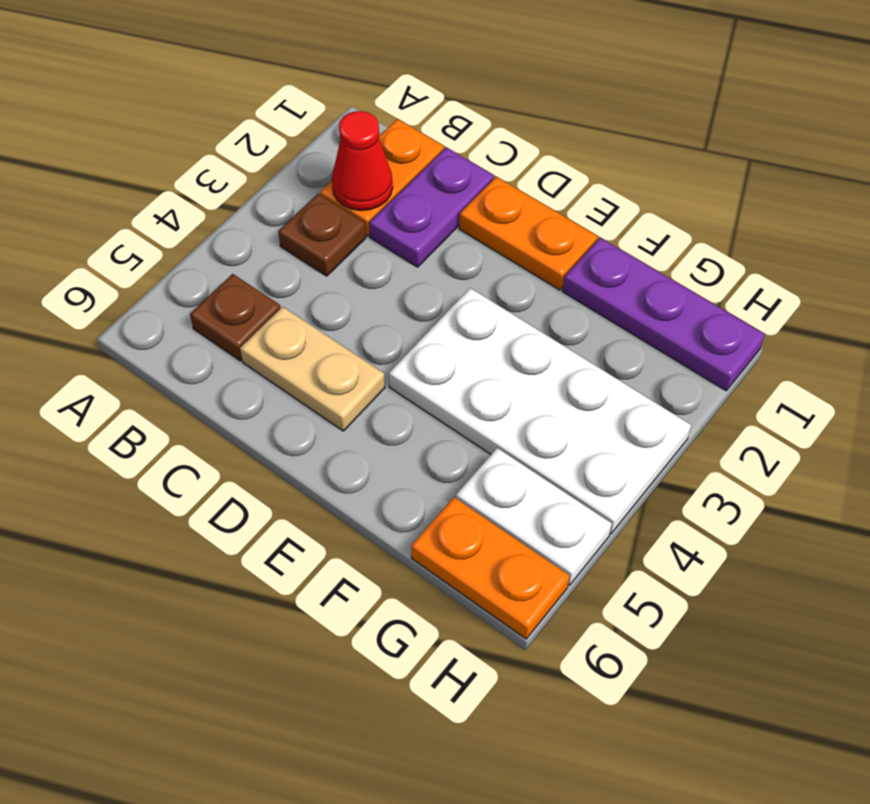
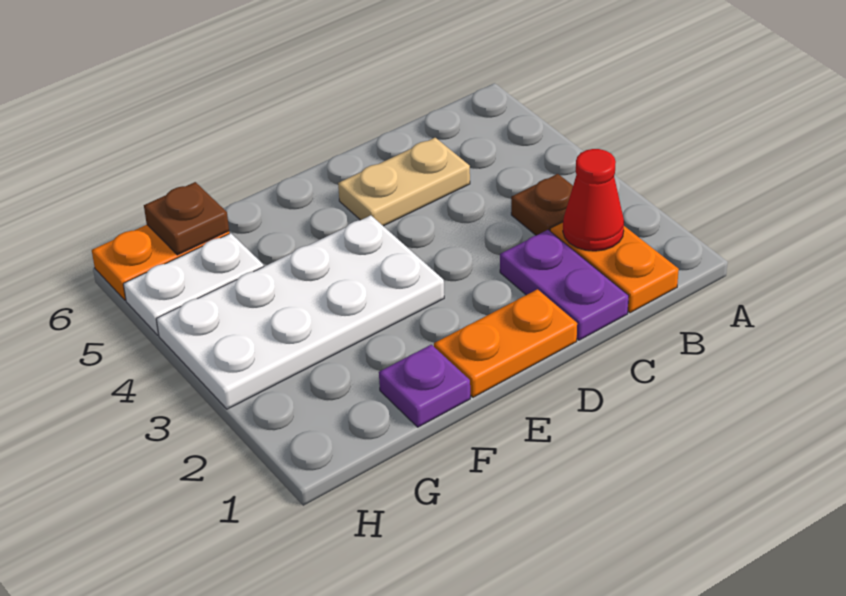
brown 1x1 plate [190,274,280,361] -> brown 1x1 plate moved to [144,182,229,255]
purple 1x3 plate [563,238,765,391] -> purple 1x1 plate [379,345,470,427]

